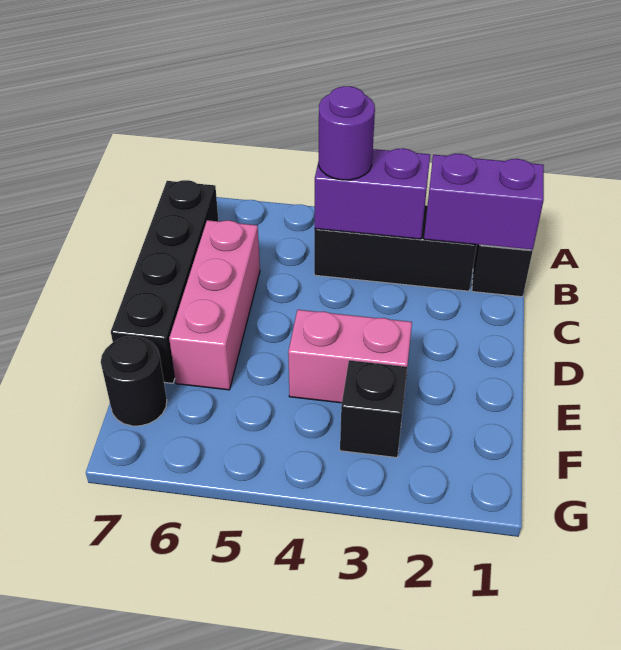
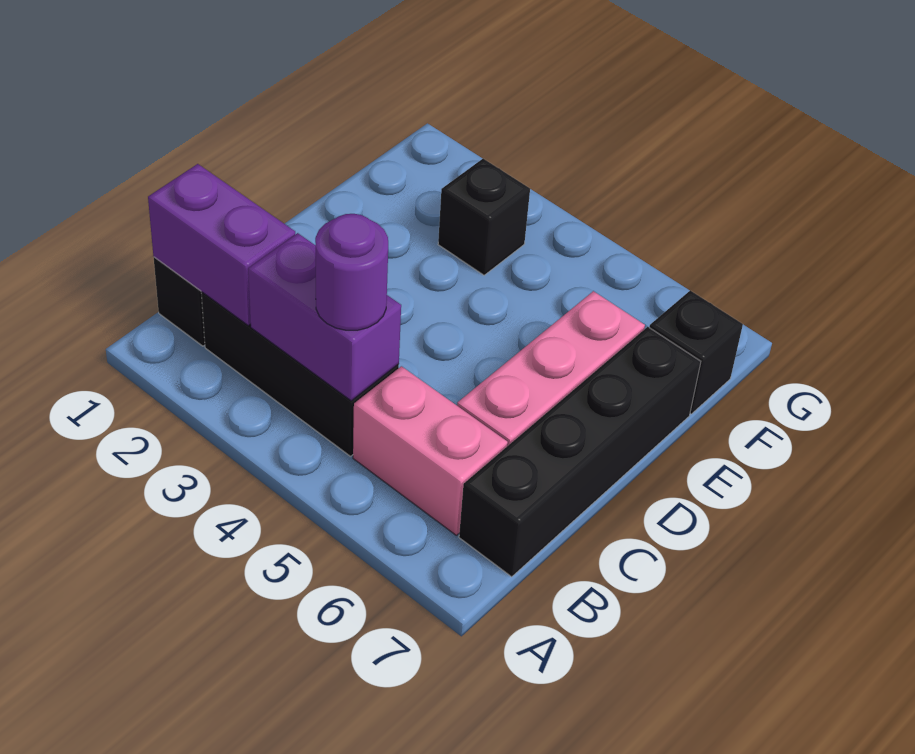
pink 1x2 brick [288,310,412,403] -> pink 1x2 brick moved to [353,366,508,535]
black 1x1 round brick [101,336,167,426] -> black 1x1 brick [649,291,743,414]

